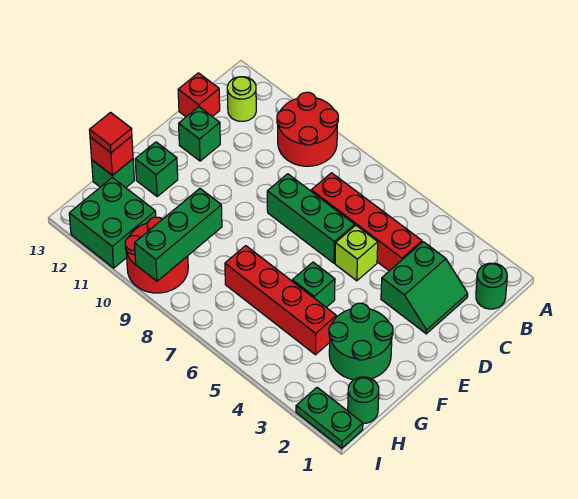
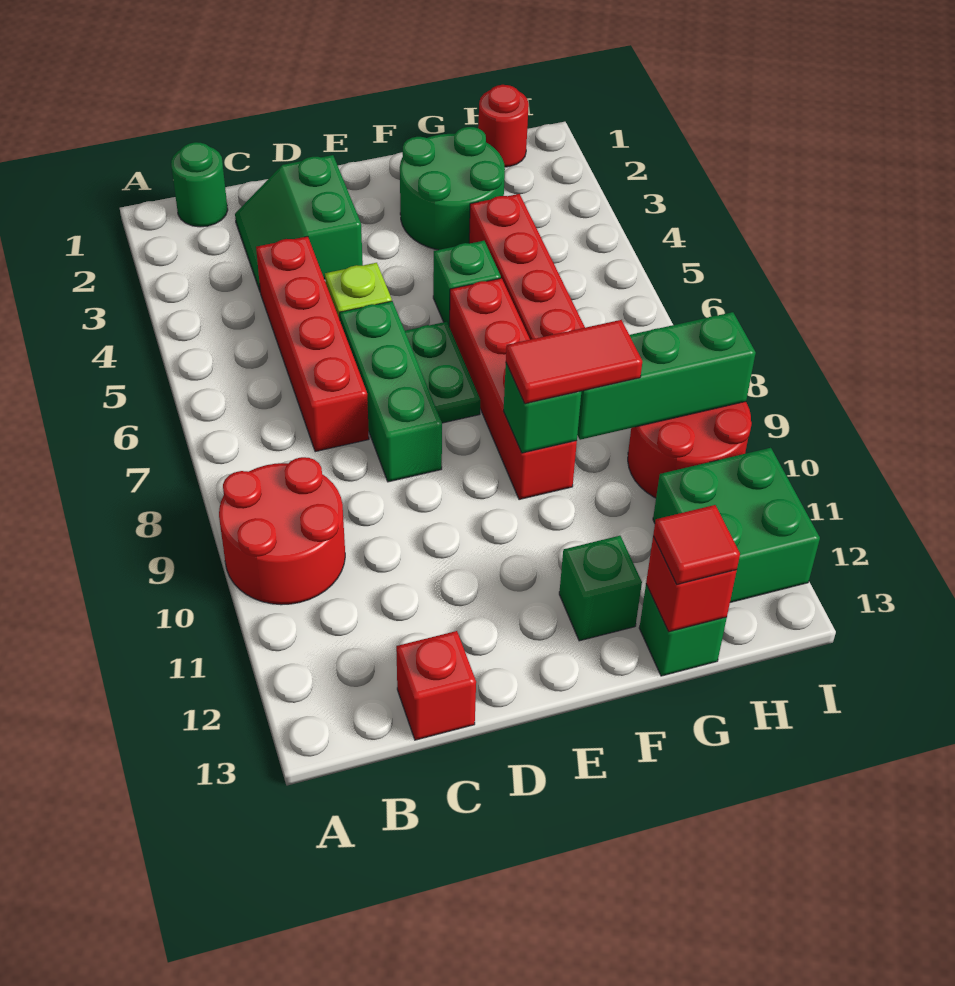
lime 1x1 round brick [227,77,256,121] -> none
green 2x2 slope [381,242,468,334] -> green 2x2 slope turned to [235,155,363,291]
green 1x1 brick [179,107,220,161] -> green 1x1 brick moved to [503,363,581,453]
none -> red 1x4 brick [450,278,577,500]
none -> red 1x2 tile [506,320,642,404]
green 1x1 round brick [348,377,379,424] -> red 1x1 round brick [478,85,529,167]
green 1x2 plate [296,387,363,448] -> green 1x2 plate moved to [405,322,480,423]

